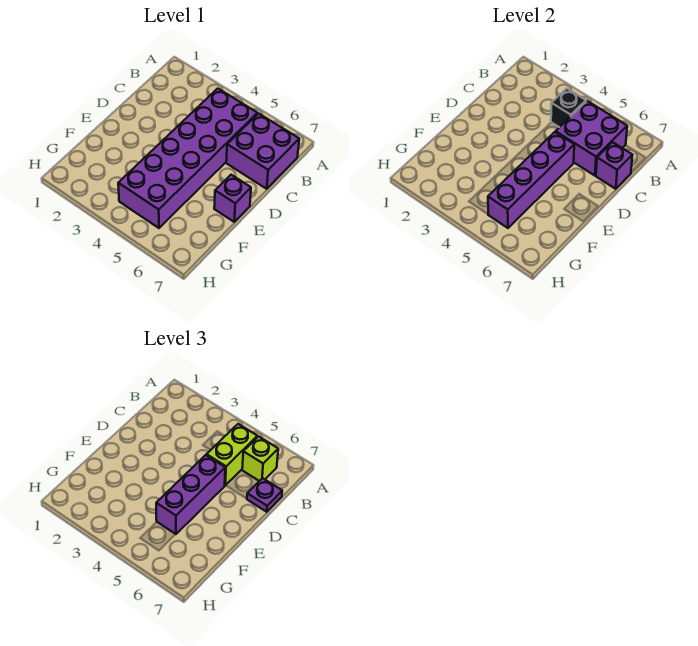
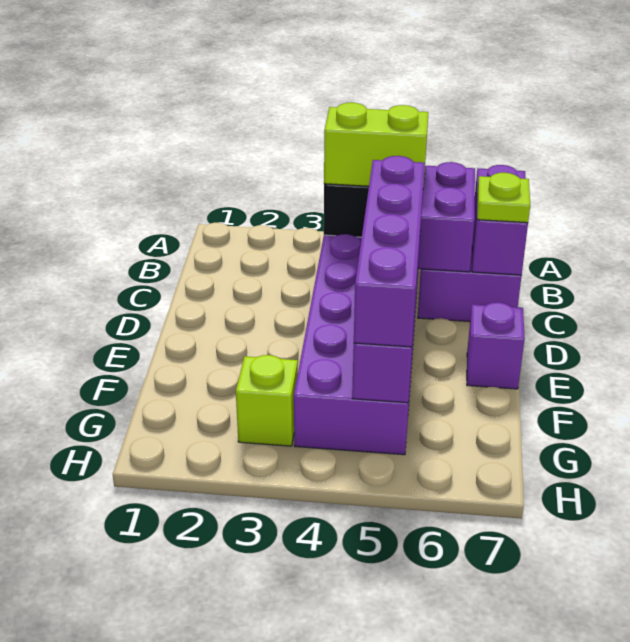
lime 1x2 brick [207,424,258,485] -> lime 1x2 brick turned to [324,103,428,187]
lime 1x1 brick [242,437,278,481] -> lime 1x1 brick moved to [236,355,298,446]
purple 1x1 brick [596,142,632,189] -> purple 1x2 brick [472,165,528,275]
purple 1x1 plate [247,478,282,512] -> lime 1x1 plate [477,173,530,223]
purple 1x3 brick [156,455,225,534] -> purple 1x4 brick [354,156,425,347]

